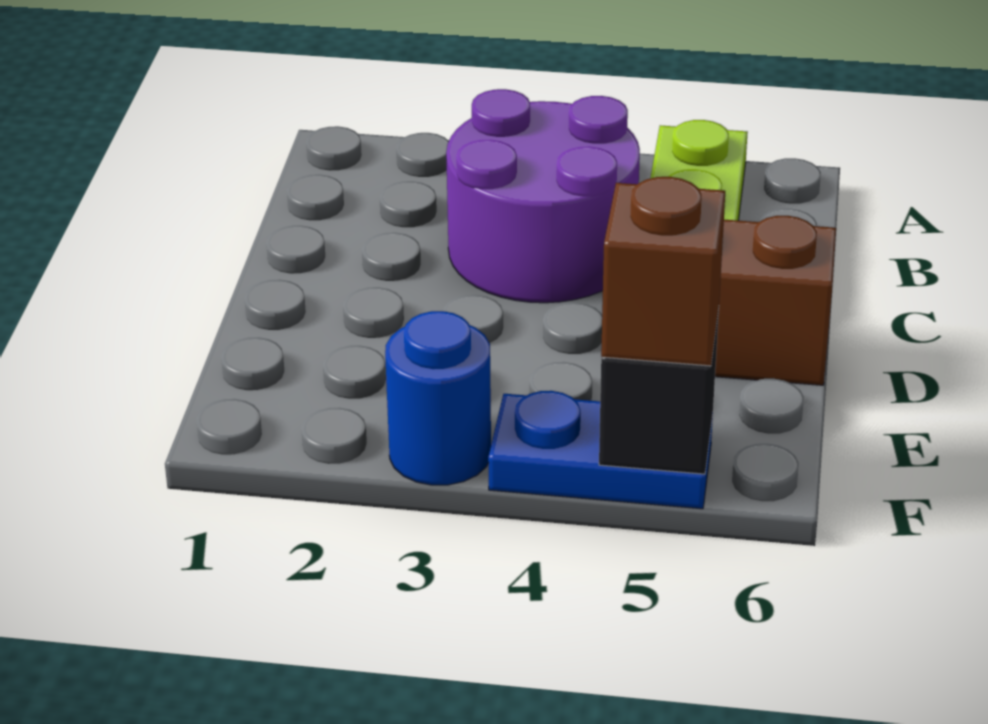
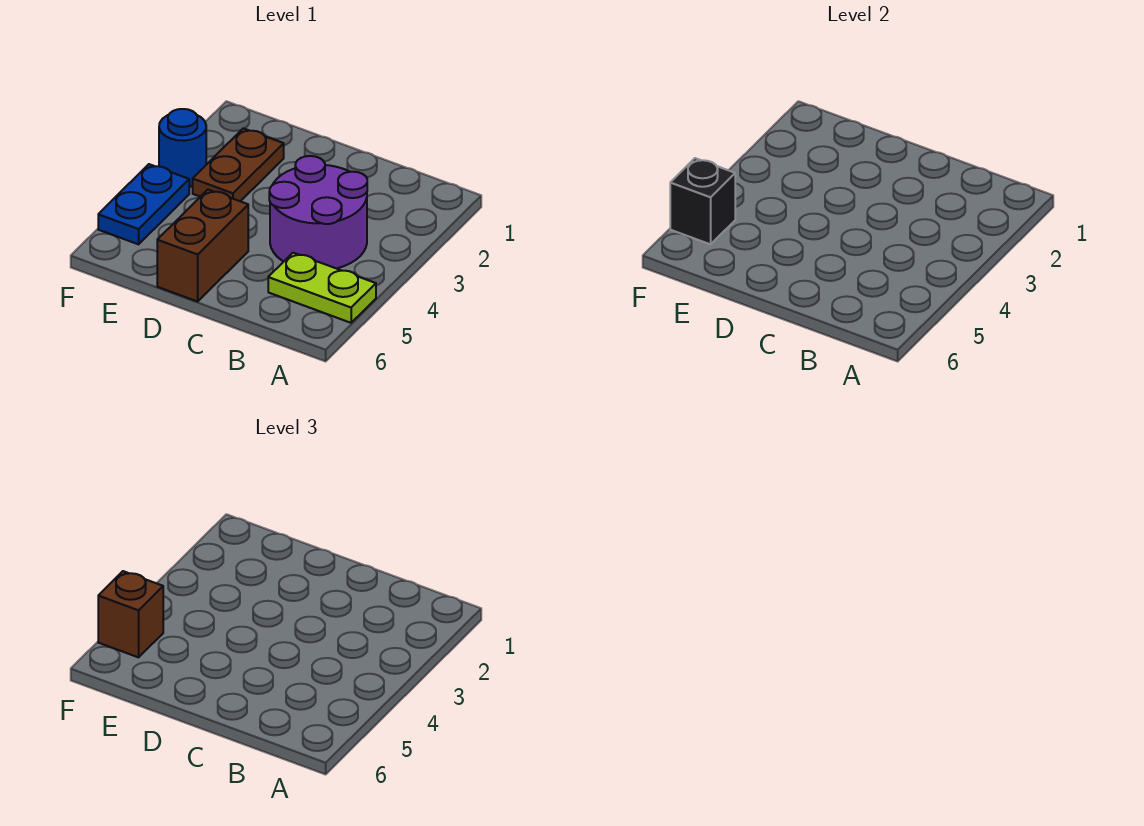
none -> brown 1x2 plate [193,128,284,201]

